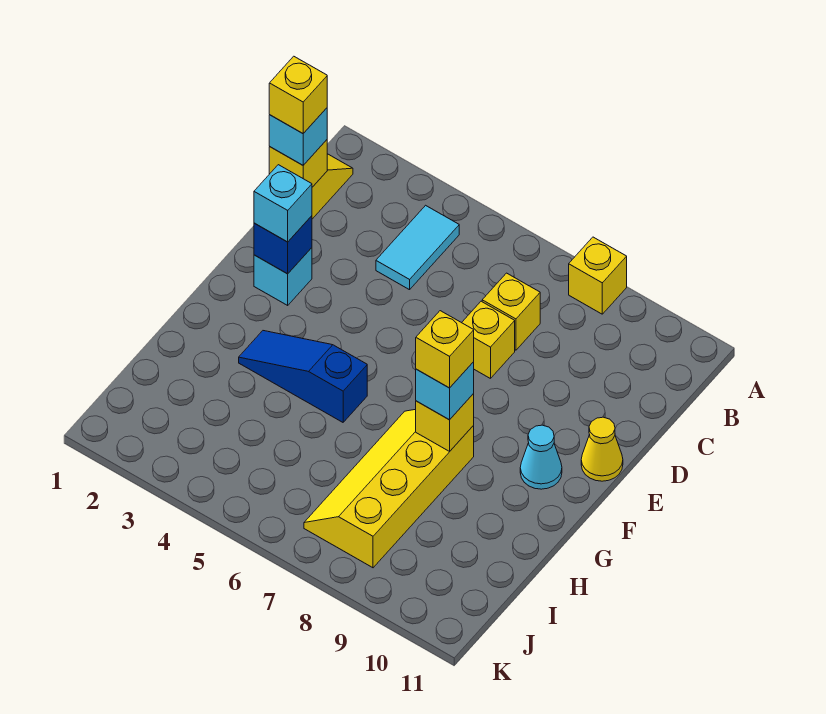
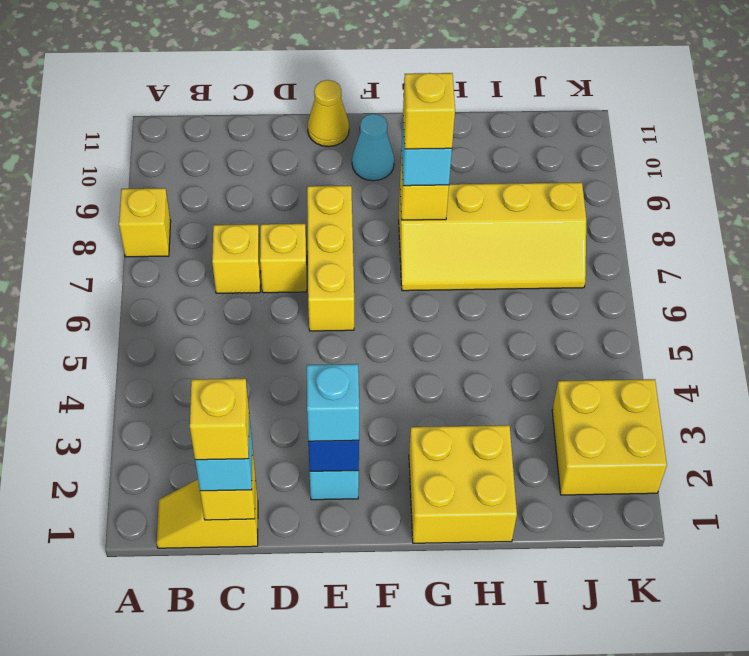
cyan 1x2 tile [376,205,459,290] -> none
none -> yellow 1x3 brick [307,186,354,331]
none -> yellow 2x2 brick [409,425,517,543]
blue 1x3 slope [239,331,367,422] -> none
none -> yellow 2x2 brick [552,379,667,495]

